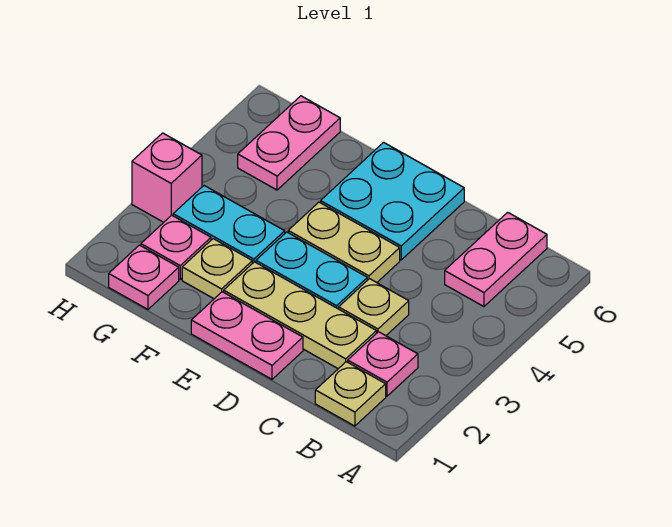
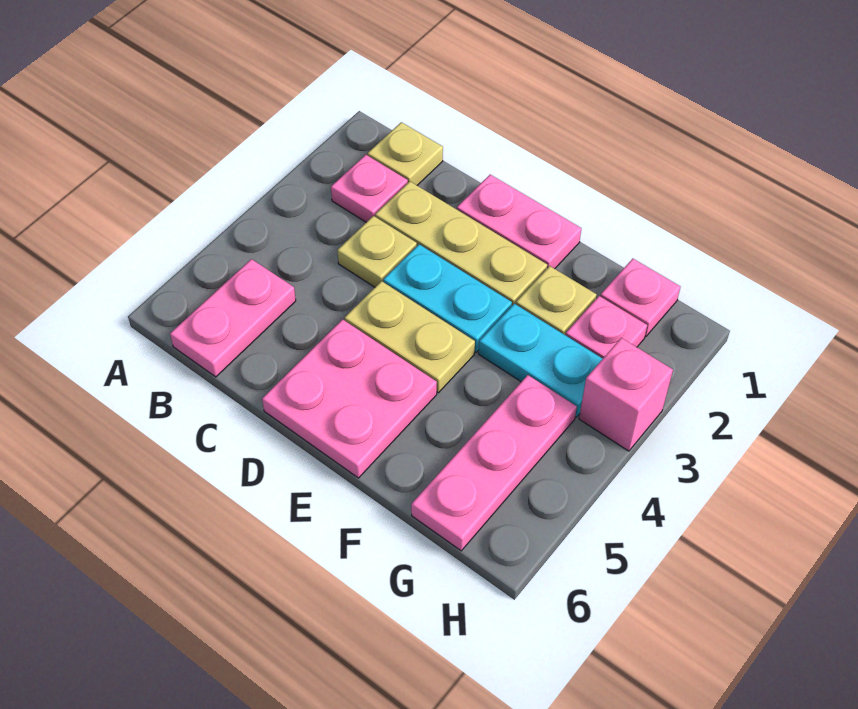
cyan 2x2 plate [321,142,464,260] -> pink 2x2 plate [262,319,437,478]
pink 1x2 plate [238,96,340,190] -> pink 1x3 plate [411,375,577,551]

